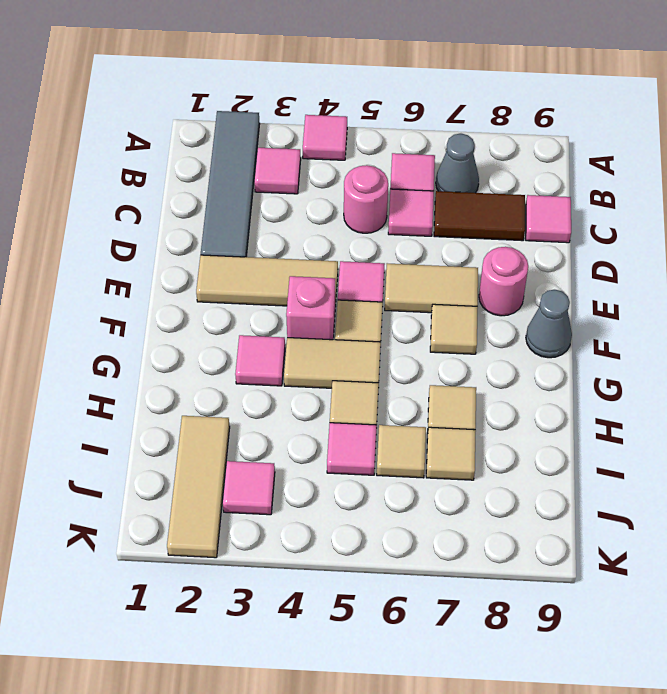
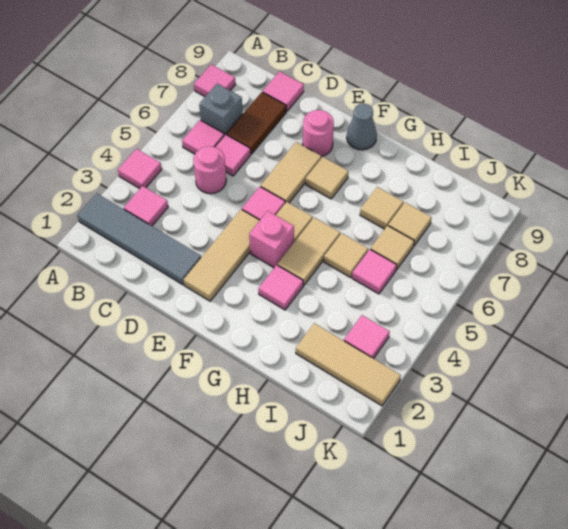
none -> pink 1x1 tile [194,64,235,97]
grey 1x1 cone [436,133,479,193] -> grey 1x1 brick [199,84,243,136]

